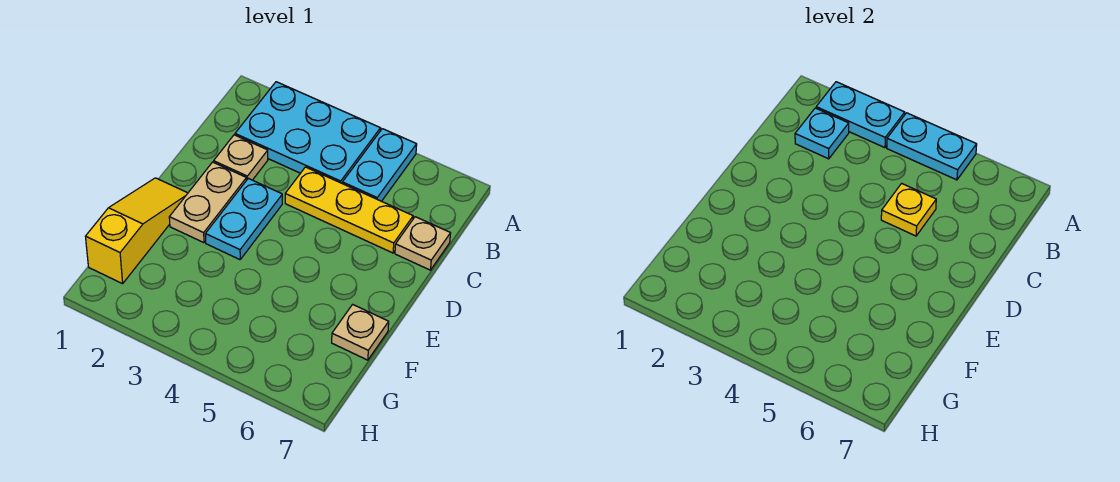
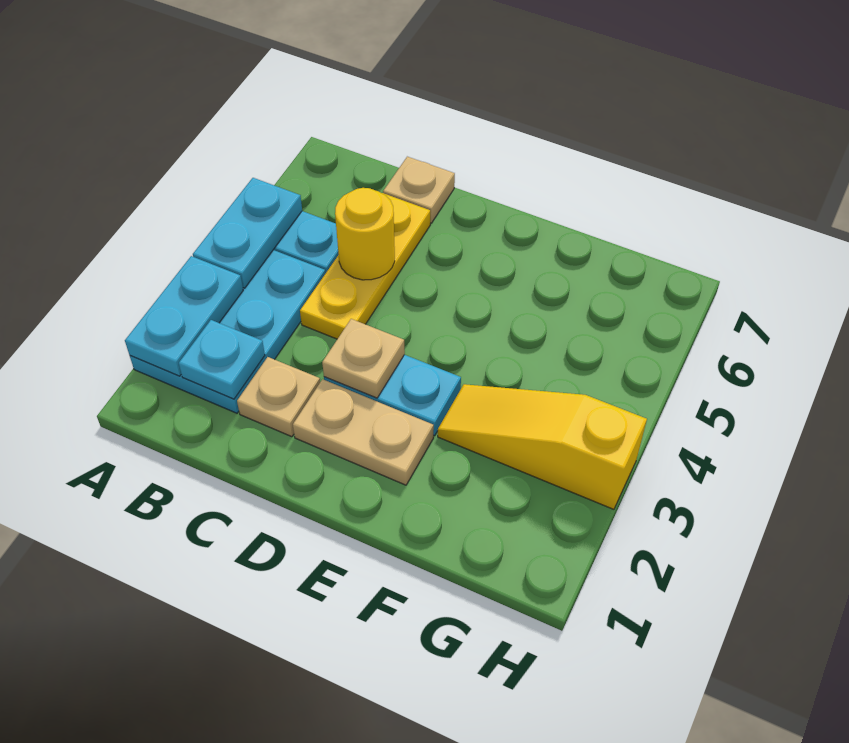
yellow 1x1 plate [881,183,936,236] -> yellow 1x1 round brick [335,188,395,280]
yellow 1x3 slope [85,178,188,284] -> yellow 1x3 slope moved to [438,384,647,509]
tan 1x1 plate [332,304,389,360] -> tan 1x1 plate moved to [322,319,405,398]

